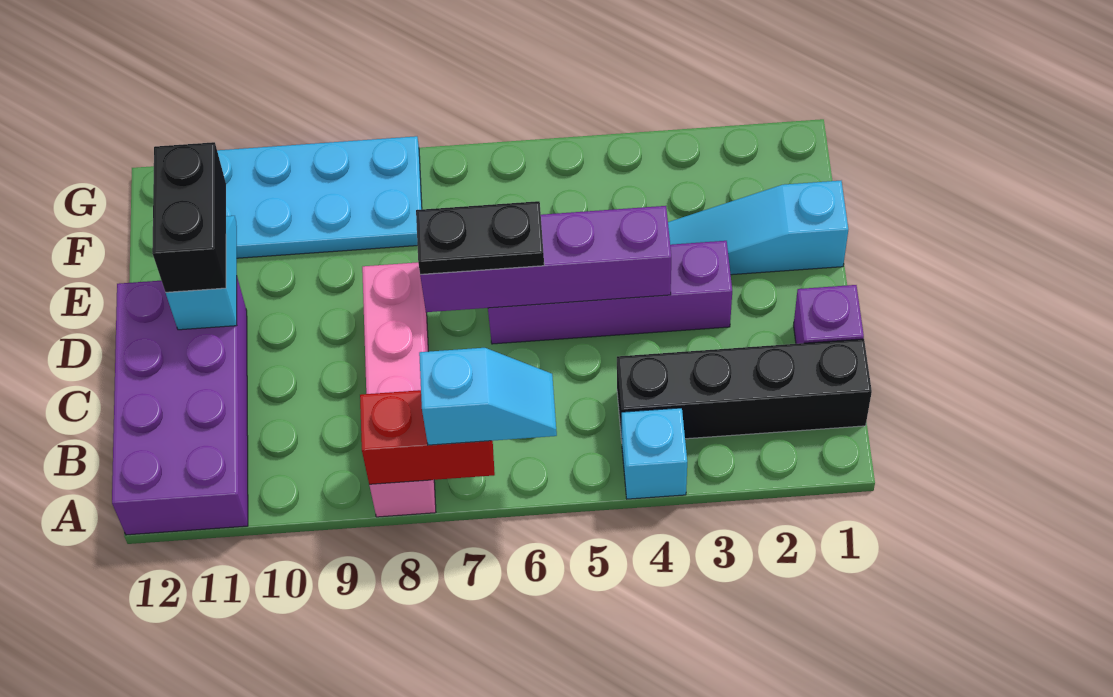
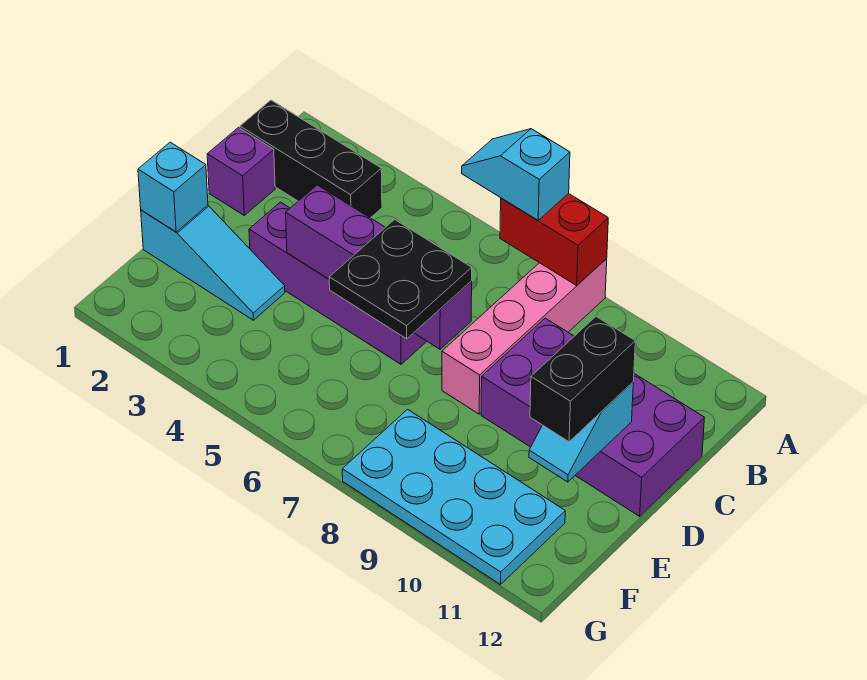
cyan 1x1 brick [622,408,687,499] -> cyan 1x1 brick moved to [138,142,208,232]
purple 2x4 brick [112,278,248,535] -> purple 2x4 brick turned to [481,318,704,516]
black 1x4 brick [617,339,872,441] -> black 1x3 brick [240,100,382,218]
black 1x2 plate [416,201,544,275] -> black 2x2 plate [329,220,472,339]

